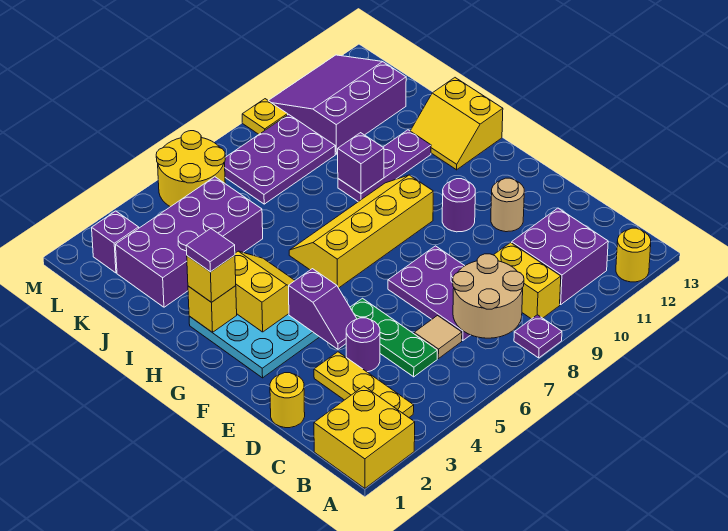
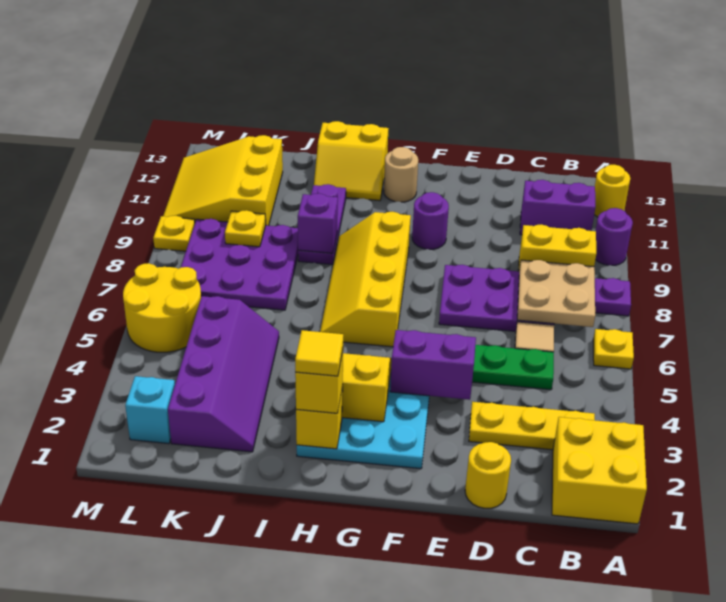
none -> yellow 1x1 plate [593,329,634,369]
tan 2x2 round brick [453,254,524,338] -> tan 2x2 plate [517,260,595,327]
purple 2x2 brick [512,208,608,305] -> purple 1x2 brick [520,180,595,235]
purple 1x1 round brick [346,318,380,372] -> purple 1x1 round brick moved to [595,208,633,265]
purple 1x2 slope [289,269,357,349] -> purple 1x2 brick [390,330,476,400]
tan 1x1 round brick [491,178,524,232] -> tan 1x1 round brick moved to [384,147,418,202]
purple 1x1 tile [186,229,235,272] -> yellow 1x1 tile [295,330,343,376]
purple 2x4 brick [116,177,263,307] -> purple 2x4 slope [168,296,279,452]
purple 2x3 plate [225,114,335,204] -> purple 3x3 plate [181,219,298,310]
none -> yellow 1x1 plate [225,210,266,247]
purple 3x3 slope [268,55,406,154] -> yellow 3x3 slope [163,135,283,226]
purple 1x1 brick [92,211,139,273] -> cyan 1x1 brick [125,376,175,444]

